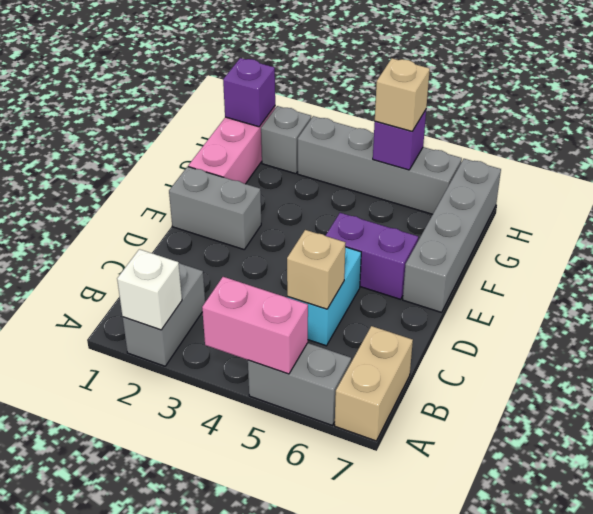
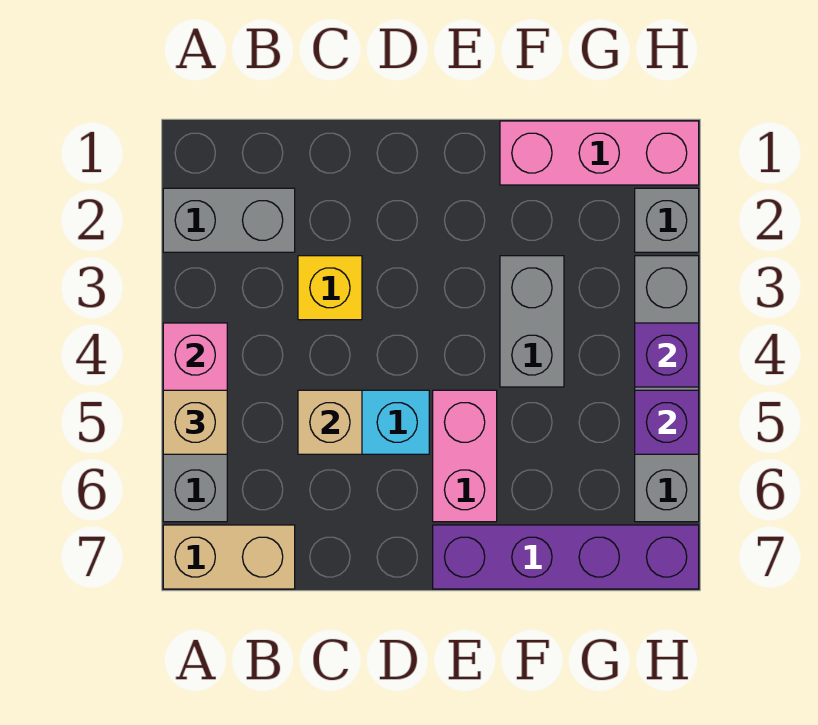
white 1x1 brick [117,249,182,330] -> none
none -> yellow 1x1 brick [298,256,362,320]
grey 1x2 brick [169,167,261,249] -> grey 1x2 brick moved to [500,256,564,387]
purple 1x2 brick [326,213,418,299] -> pink 1x2 brick [433,390,497,522]
grey 1x4 brick [403,159,501,312] -> purple 1x4 brick [433,525,699,589]
purple 1x1 brick [223,58,275,127] -> purple 1x1 brick moved to [635,323,699,387]
tan 1x1 brick [375,58,430,131] -> tan 1x1 brick moved to [163,390,227,454]

